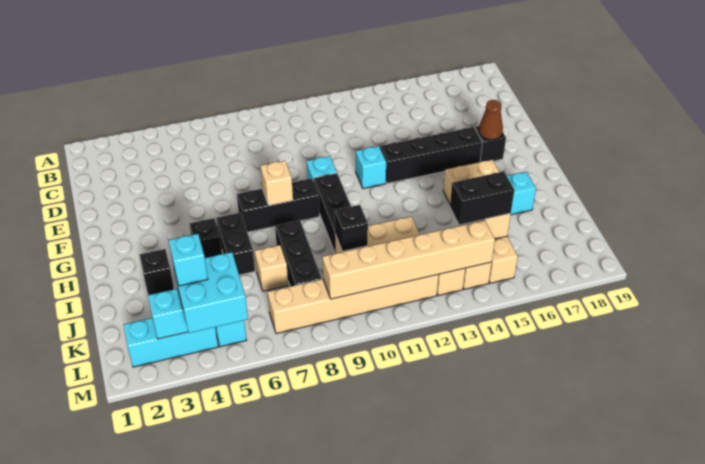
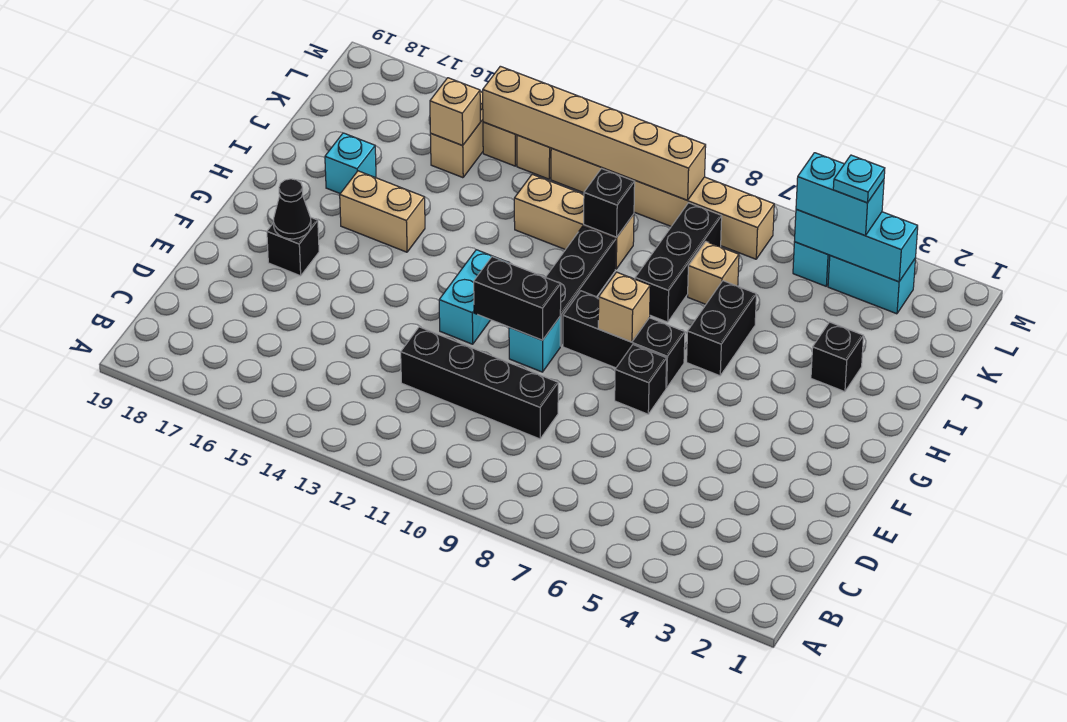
cyan 1x1 brick [356,146,386,189] -> cyan 1x2 brick [439,250,509,344]
black 1x4 brick [380,127,483,184] -> black 1x4 brick moved to [401,327,558,439]
brown 1x1 cone [479,100,503,140] -> black 1x1 cone [274,179,311,239]
black 1x1 brick [189,218,222,258] -> black 1x1 brick moved to [615,345,667,414]
black 1x2 brick [450,171,514,225] -> black 1x2 brick moved to [474,257,561,340]
cyan 1x3 brick [124,318,218,367] -> cyan 1x2 brick [828,256,916,314]
cyan 2x2 brick [174,252,248,333] -> cyan 1x2 brick [796,153,884,236]
cyan 1x1 brick [169,234,208,286] -> cyan 1x1 plate [833,155,885,203]

